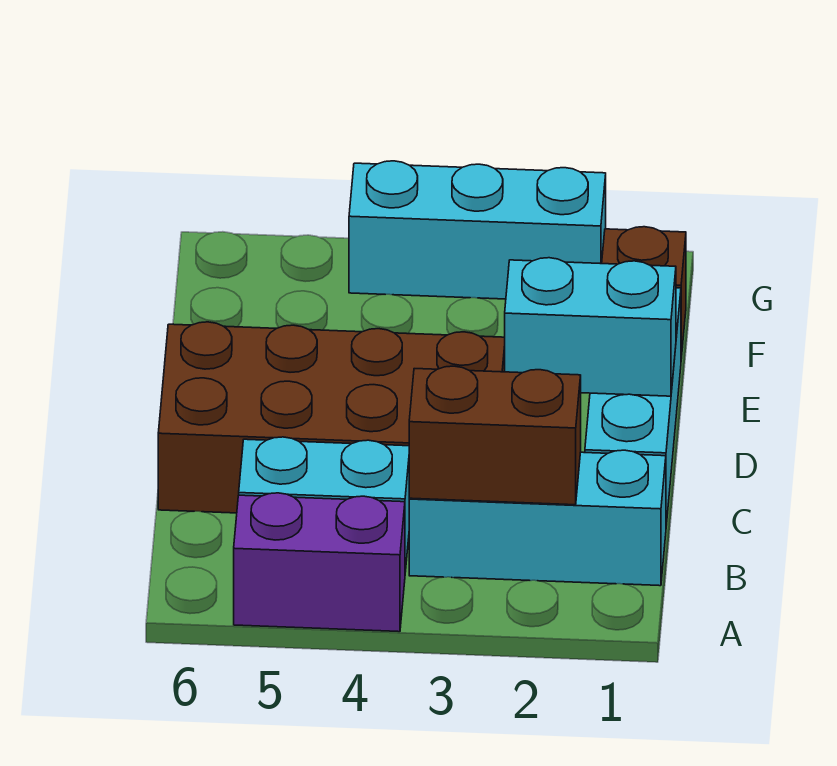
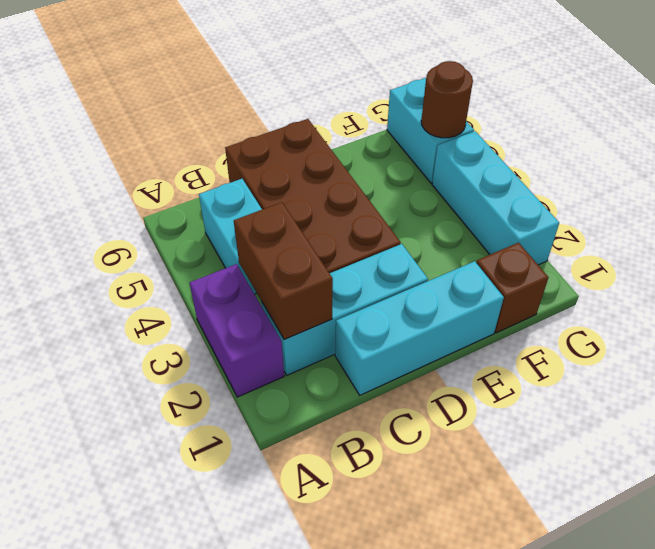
purple 1x2 brick [234,493,405,632] -> purple 1x2 brick moved to [190,264,284,397]
cyan 1x3 brick [409,450,666,586] -> cyan 1x3 brick turned to [261,244,428,375]
cyan 1x2 brick [505,258,676,396] -> cyan 1x2 brick moved to [387,78,474,183]
none -> brown 1x1 round brick [421,61,473,138]

